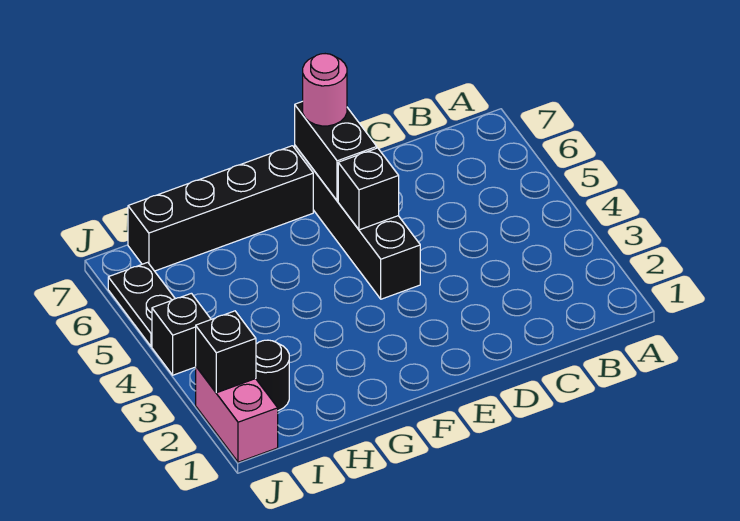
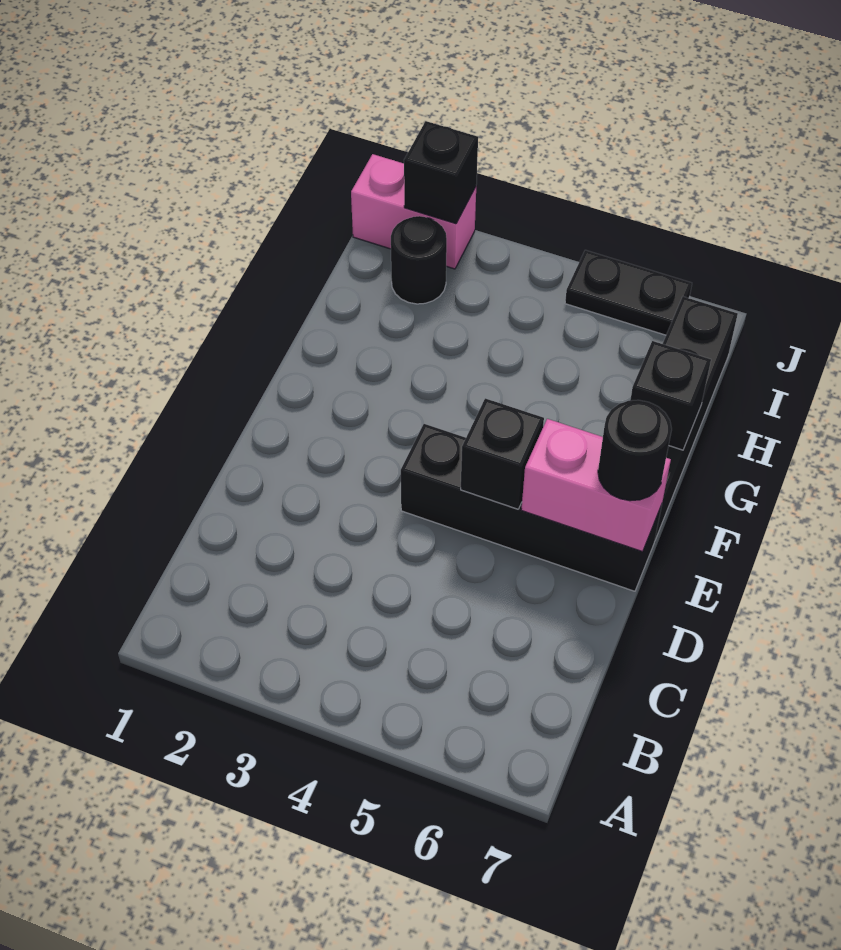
black 1x2 brick [295,101,377,201] -> pink 1x2 brick [521,419,671,552]
pink 1x1 round brick [303,54,347,126] -> black 1x1 round brick [598,400,672,501]
black 1x1 brick [152,293,211,375] -> black 1x1 brick moved to [630,341,711,450]

